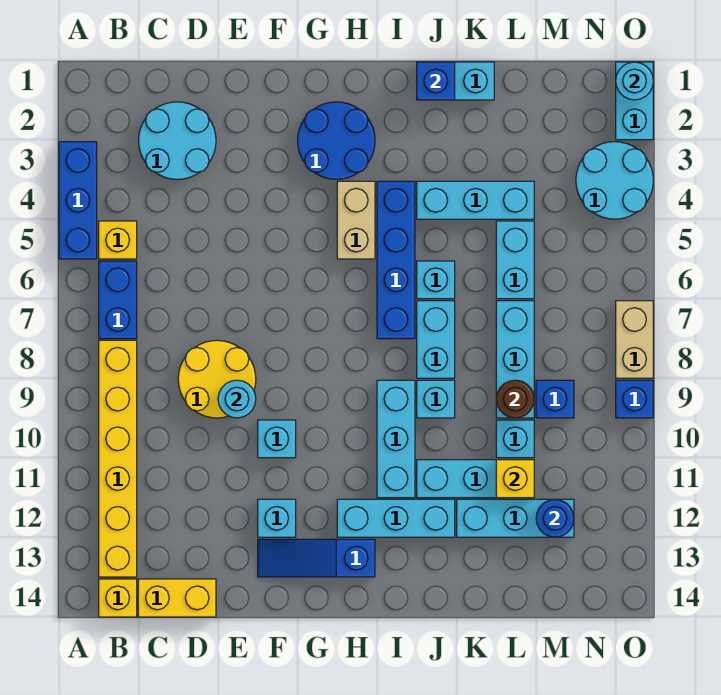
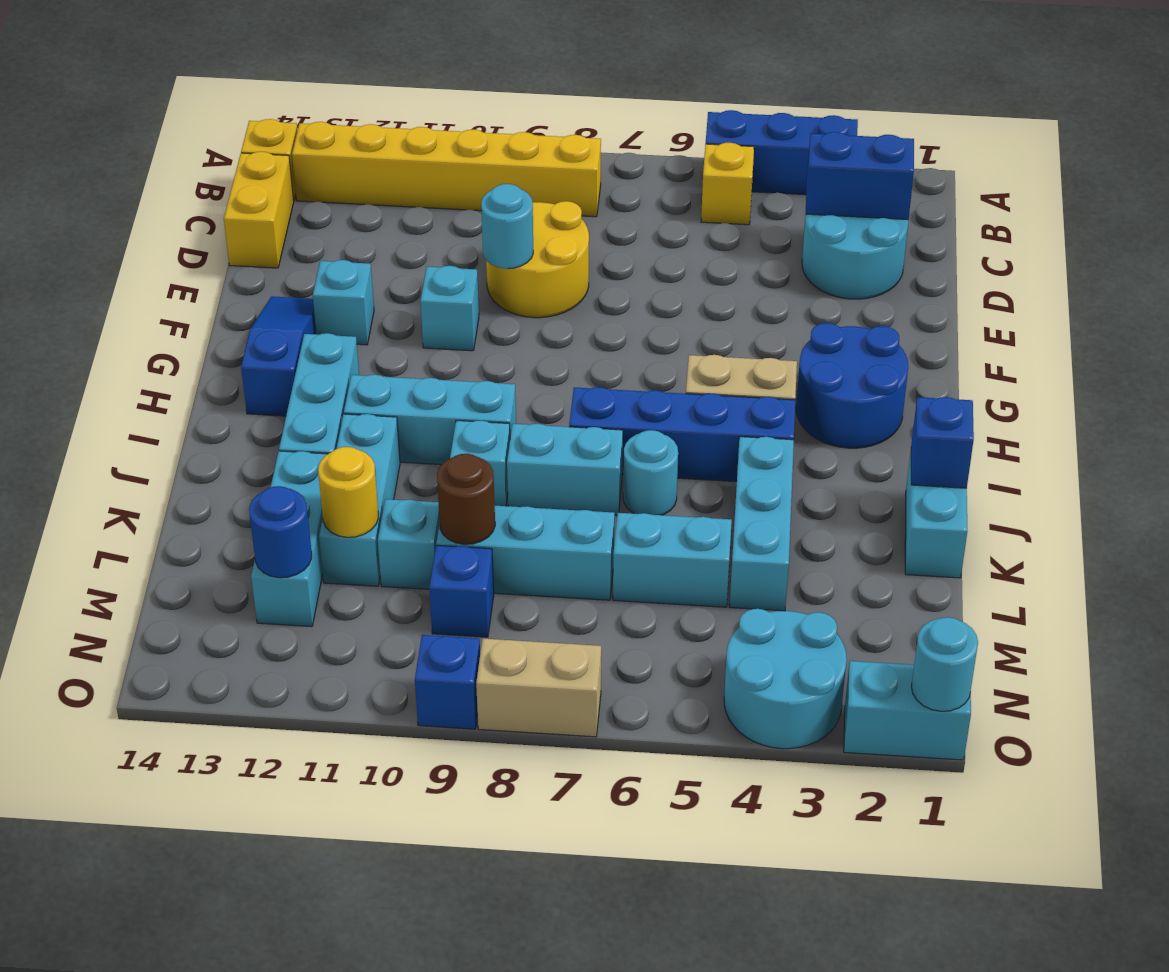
blue 1x2 brick [99,261,137,339] -> blue 1x2 brick moved to [806,132,914,220]
cyan 1x1 brick [417,261,455,299] -> cyan 1x1 round brick [623,430,678,515]
yellow 1x1 brick [496,460,534,498] -> yellow 1x1 round brick [318,447,378,537]

